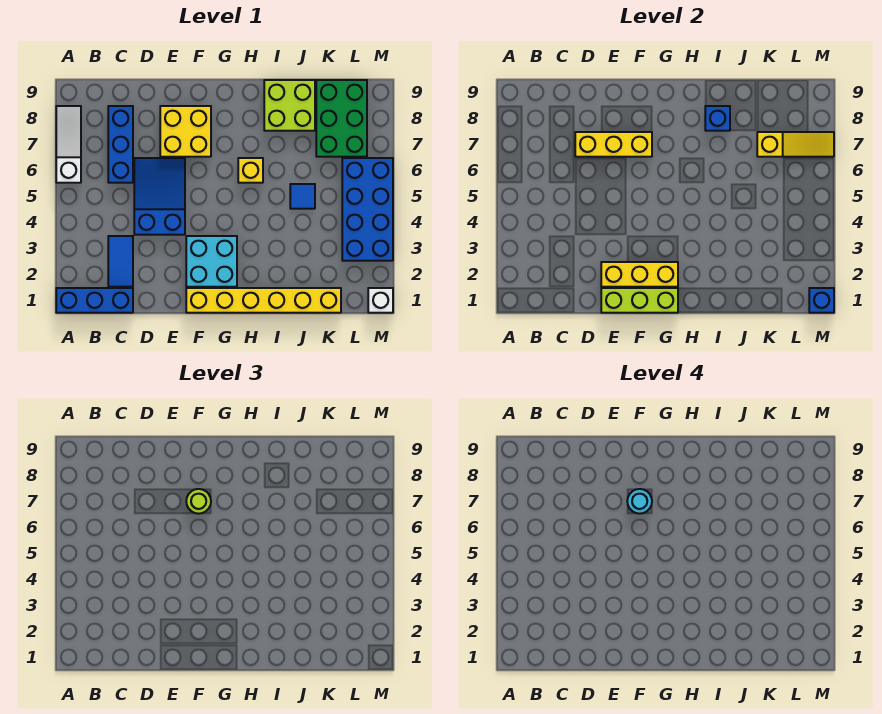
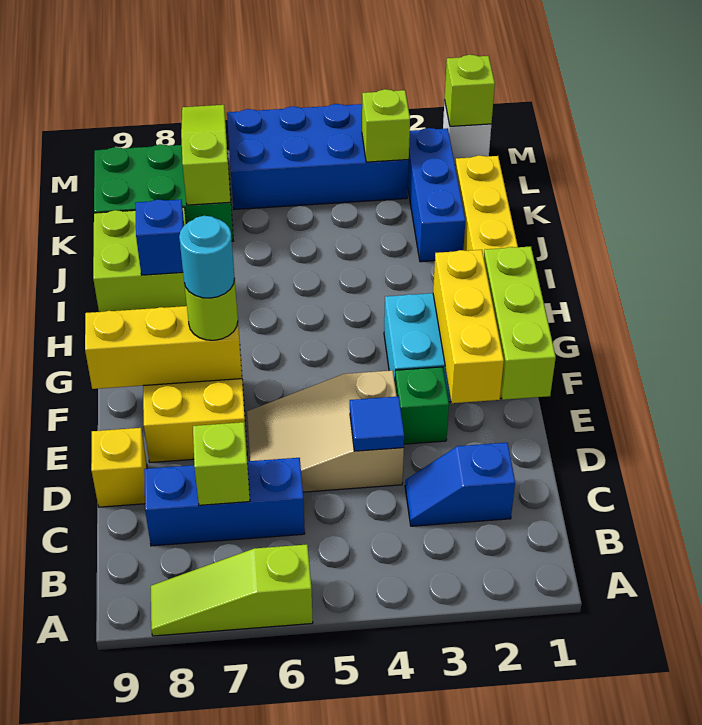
blue 1x3 brick [56,288,133,313] -> blue 1x3 brick moved to [408,128,465,262]
white 1x3 slope [56,106,81,183] -> lime 1x3 slope [151,544,313,636]
blue 1x2 tile [108,236,133,287] -> blue 1x2 slope [405,443,515,526]
none -> lime 1x1 brick [193,422,250,505]
blue 2x3 slope [134,158,185,235] -> tan 2x3 slope [247,370,404,492]
yellow 1x3 brick [575,132,652,157] -> yellow 1x3 brick turned to [85,306,242,389]
none -> green 1x1 brick [395,367,449,444]
yellow 1x1 brick [238,158,263,183] -> yellow 1x1 brick moved to [91,428,147,507]
blue 1x1 tile [290,184,315,209] -> blue 1x1 tile moved to [350,396,404,451]
yellow 1x3 slope [757,132,834,157] -> lime 1x3 slope [181,105,231,205]
none -> lime 1x1 brick [362,89,410,162]
blue 1x1 brick [809,288,834,313] -> lime 1x1 brick [445,55,495,126]

